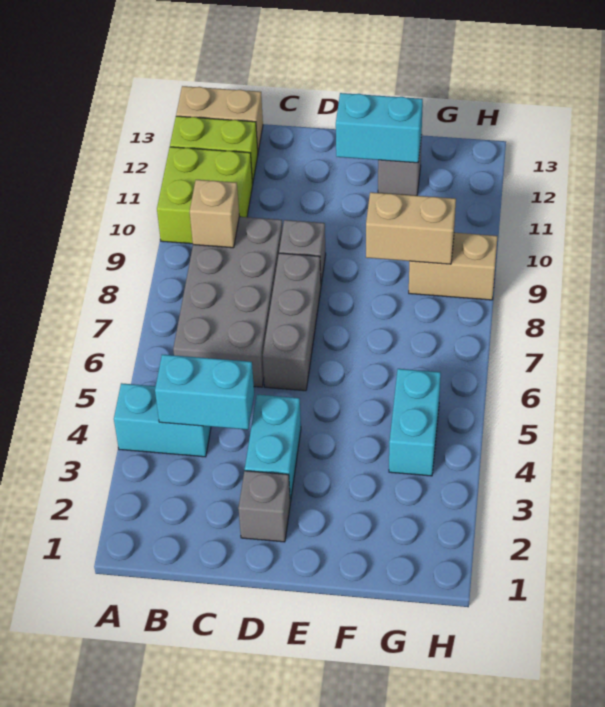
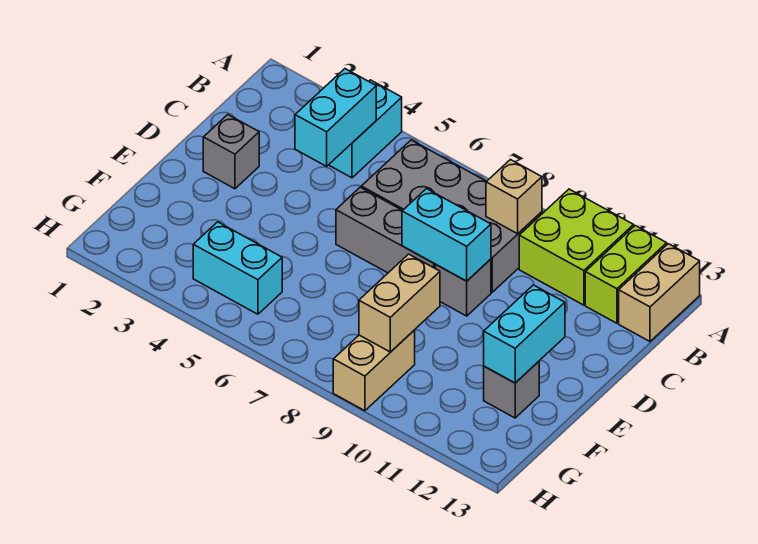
cyan 1x2 brick [245,395,301,502] -> cyan 1x2 brick moved to [402,189,491,281]

